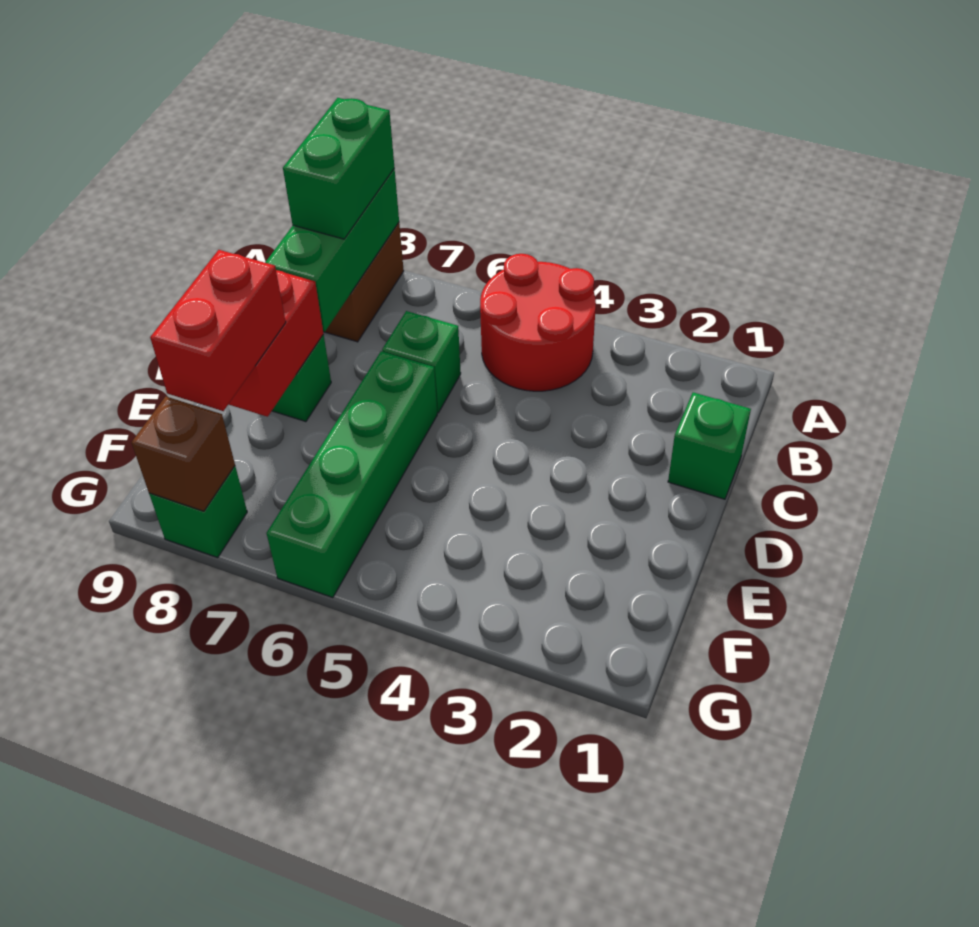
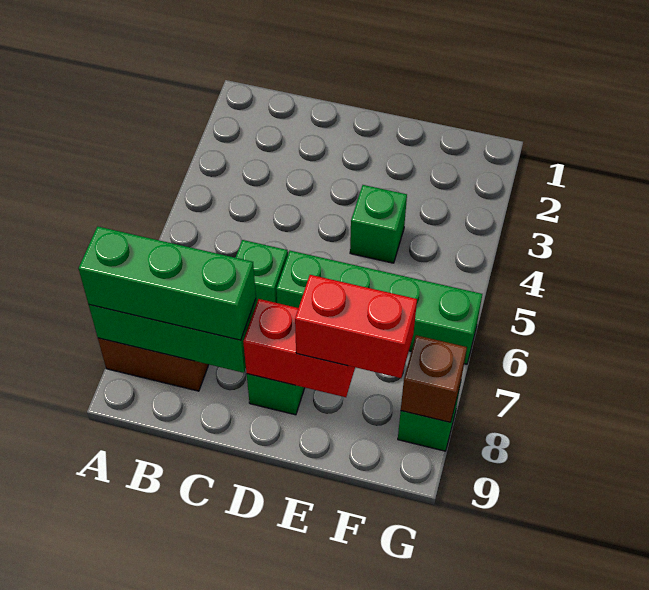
red 2x2 round brick [480,254,596,391] -> none
green 1x2 brick [283,98,395,239] -> green 1x3 brick [79,226,256,340]
green 1x1 brick [668,392,751,499] -> green 1x1 brick moved to [350,185,407,263]

